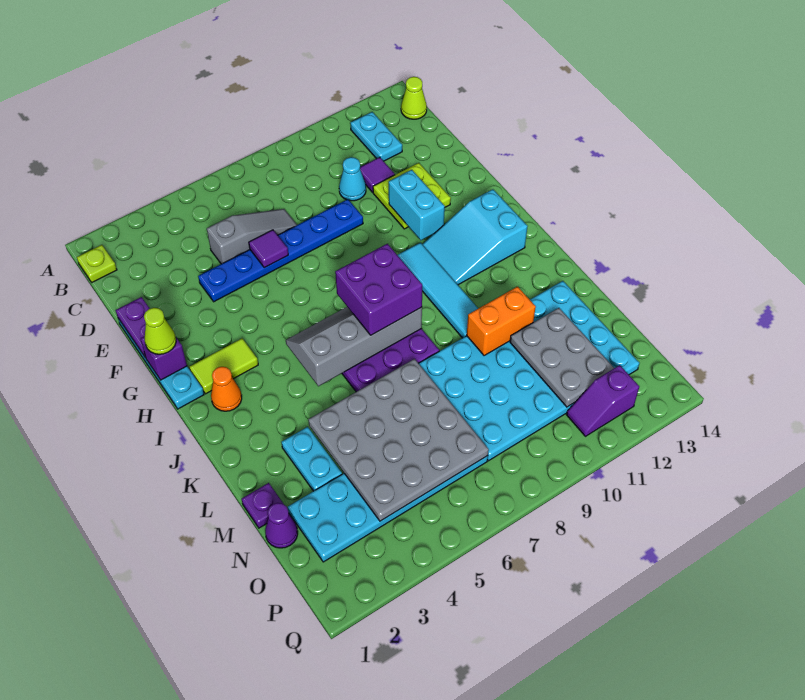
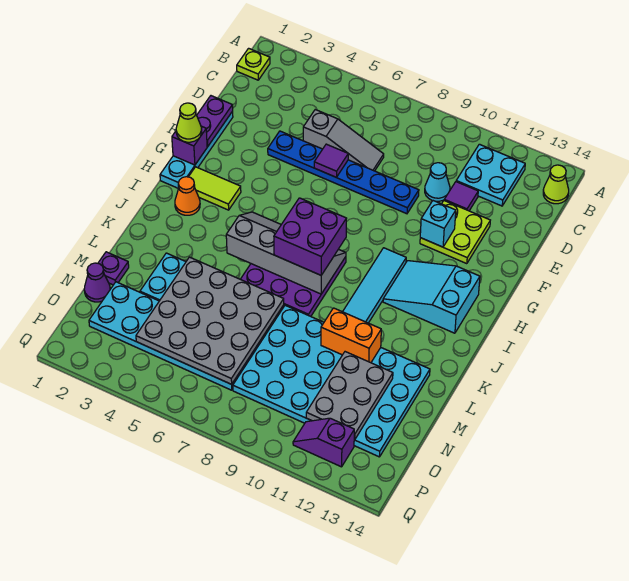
cyan 1x2 plate [350,112,402,161] -> cyan 2x2 plate [456,144,525,206]
cyan 1x2 brick [389,170,445,240] -> cyan 1x1 brick [420,201,456,247]

